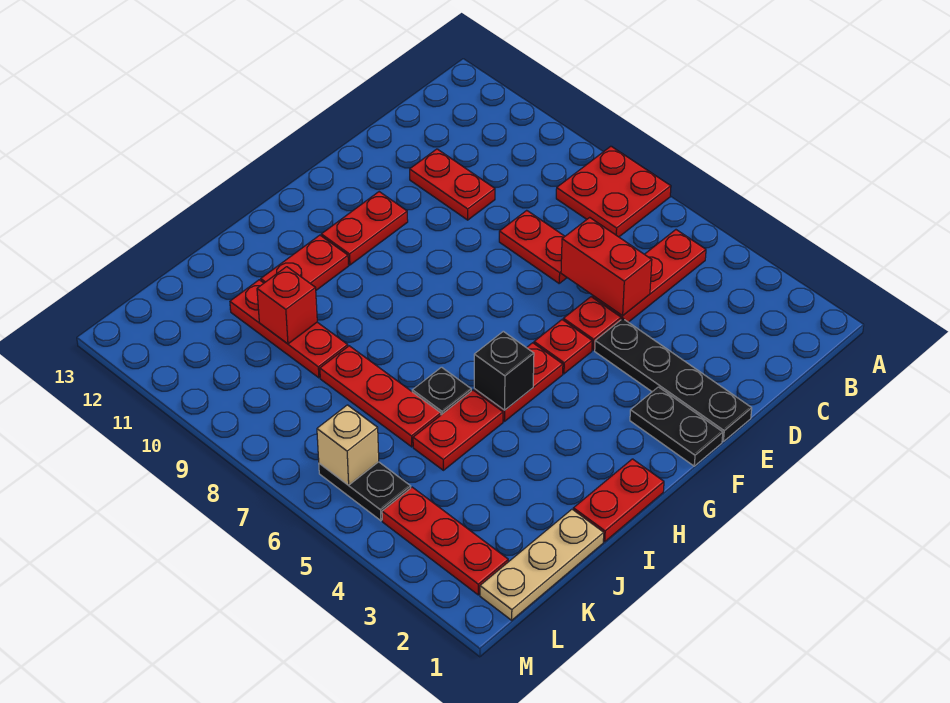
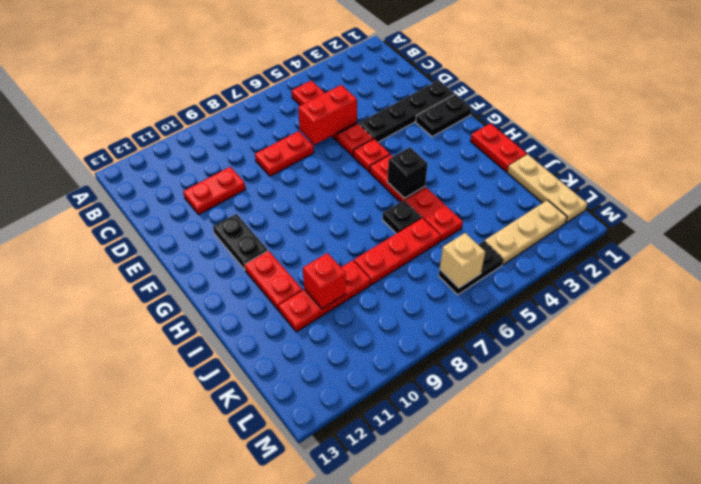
red 2x2 plate [556,146,671,237] -> none
red 1x2 plate [321,192,408,265] -> black 1x2 plate [213,214,268,270]
red 1x3 plate [382,487,508,595] -> tan 1x3 plate [485,200,567,265]

